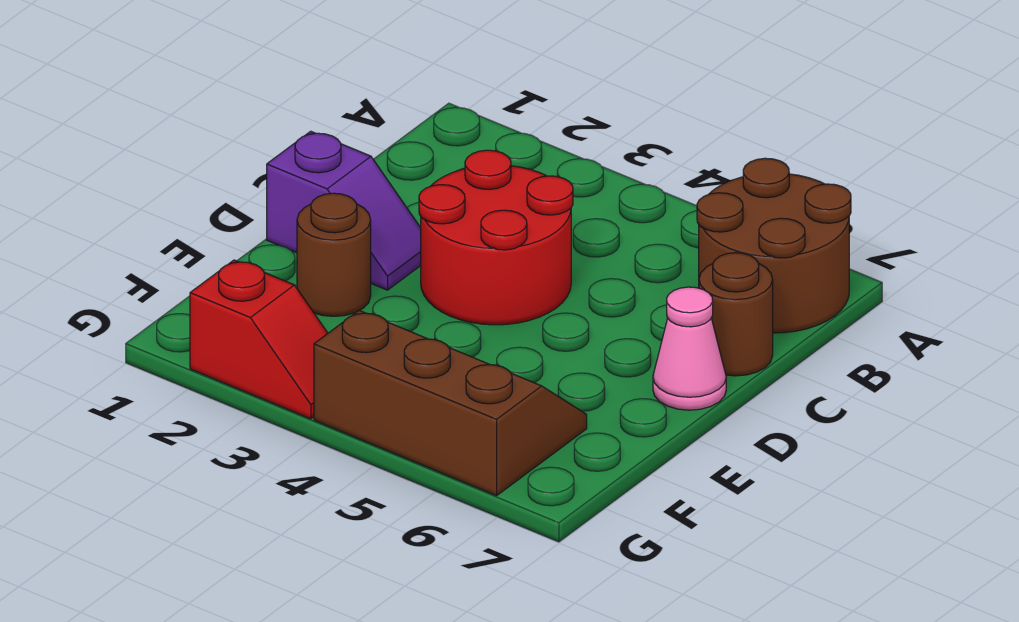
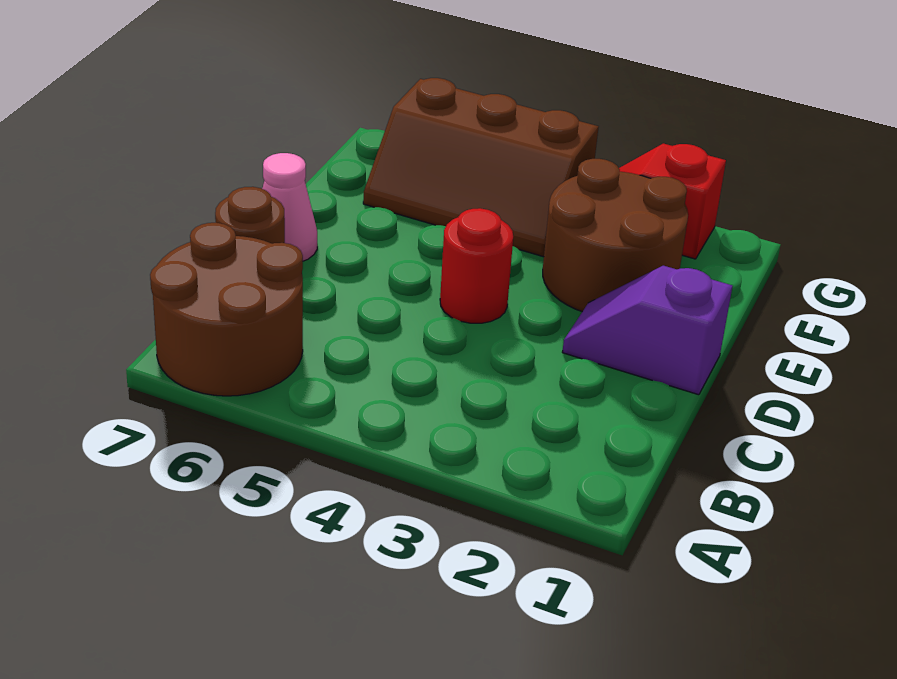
red 2x2 round brick [419,150,573,325] -> red 1x1 round brick [440,208,513,323]
brown 1x1 round brick [297,193,371,316] -> brown 2x2 round brick [543,159,688,312]

